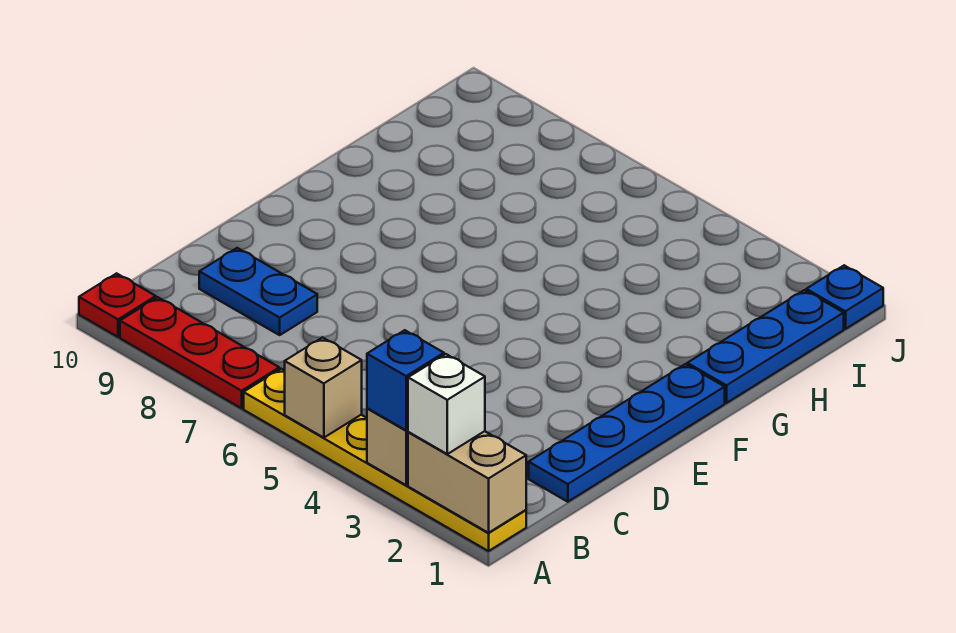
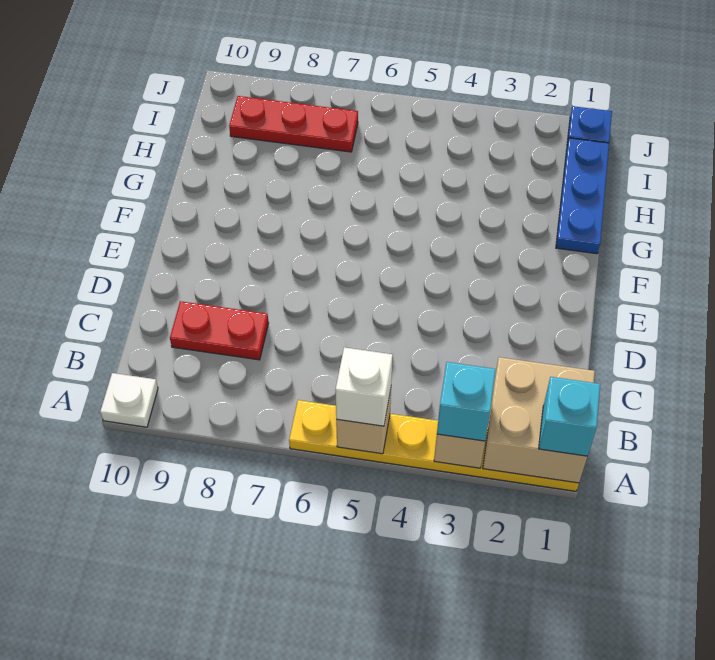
tan 1x2 brick [408,431,526,533] -> tan 2x2 brick [483,357,595,483]
none -> cyan 1x1 brick [539,377,600,456]
white 1x1 brick [408,354,485,454] -> white 1x1 brick moved to [335,347,393,426]
blue 1x1 brick [367,330,444,430] -> cyan 1x1 brick [437,362,496,441]
red 1x3 plate [120,297,279,408] -> red 1x3 plate moved to [229,96,358,152]
red 1x1 plate [79,273,156,337] -> white 1x1 plate [100,373,158,427]
blue 1x4 plate [529,364,725,502] -> none
blue 1x2 plate [199,248,317,335] -> red 1x2 plate [170,301,268,360]

